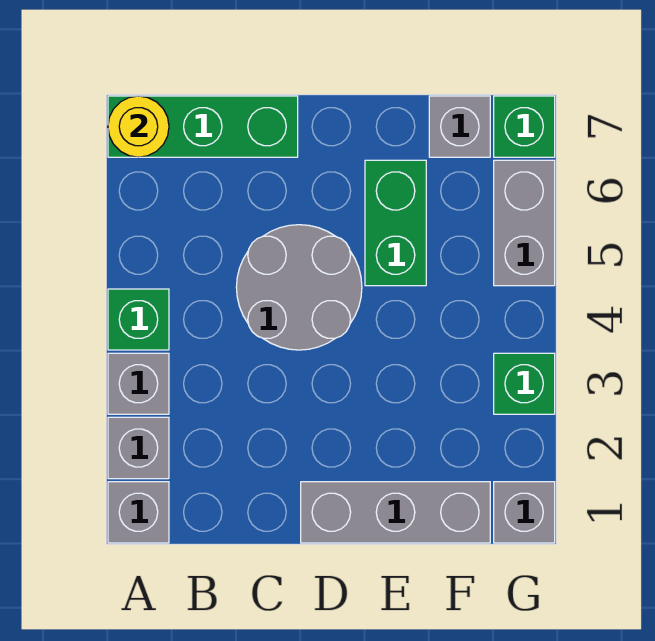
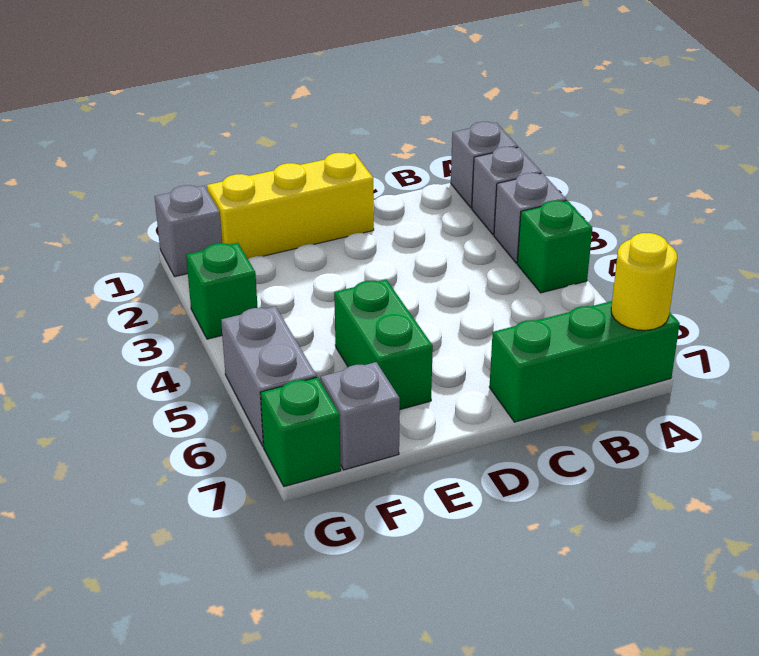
grey 2x2 round brick [236,225,362,350] -> none
grey 1x3 brick [301,482,490,543] -> yellow 1x3 brick [207,153,374,259]

